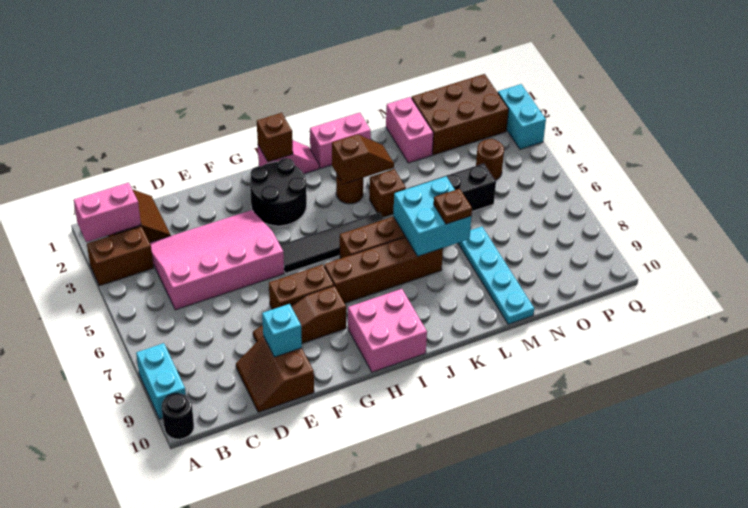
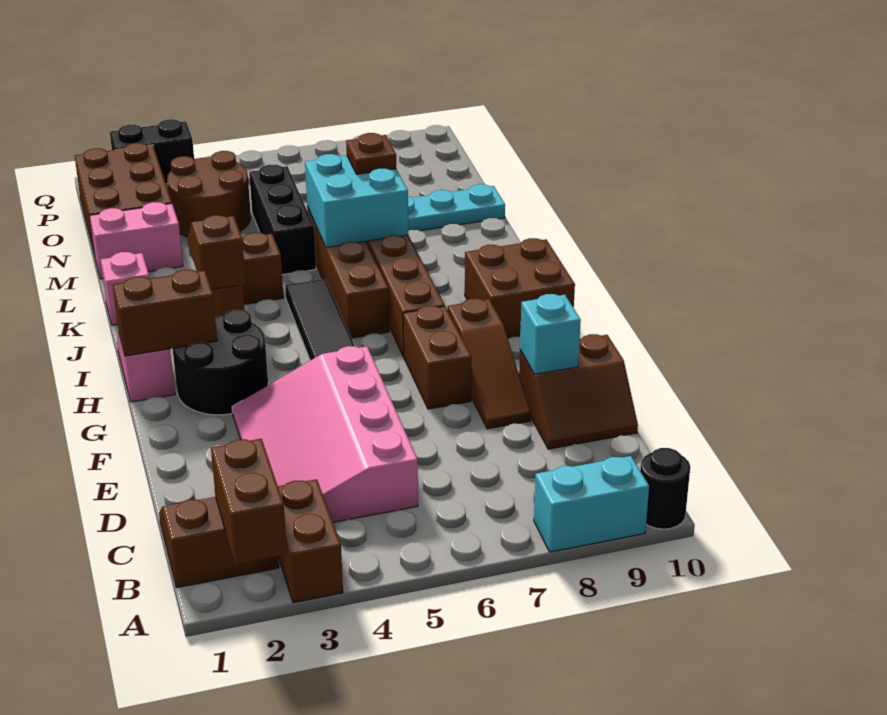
pink 1x2 brick [74,183,141,242] -> brown 1x2 brick [211,439,287,564]
brown 1x1 brick [257,113,293,162] -> brown 1x2 brick [113,269,217,356]
pink 2x2 brick [348,289,427,372] -> brown 2x2 brick [465,238,575,339]
pink 1x2 brick [310,113,371,168] -> pink 1x1 brick [101,252,149,325]
brown 1x1 round brick [476,139,504,180] -> brown 2x2 round brick [167,151,251,237]
cyan 1x2 brick [498,84,546,149] -> black 1x2 brick [110,119,194,184]

